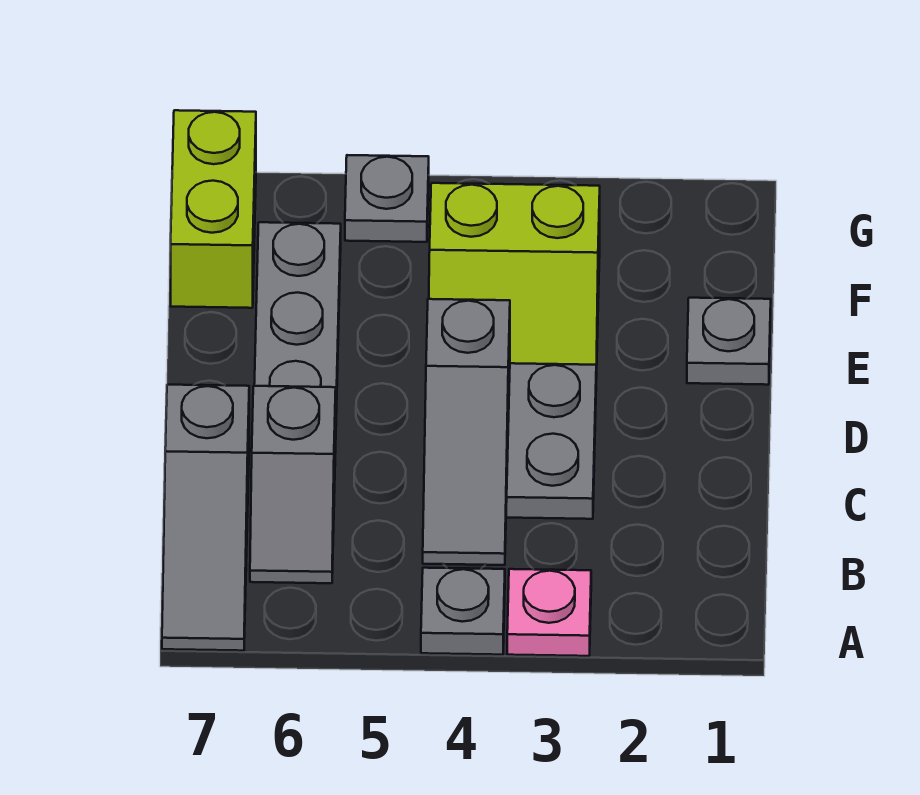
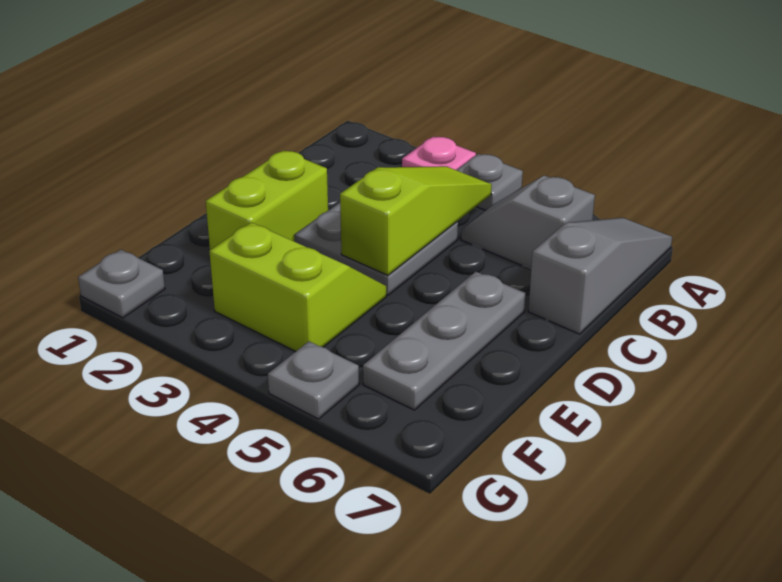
grey 1x3 slope [423,299,510,565] -> lime 1x3 slope [340,166,492,275]
grey 1x2 slope [250,386,336,583] -> grey 1x2 slope turned to [461,176,595,269]
grey 1x1 plate [687,298,771,385] -> grey 1x1 plate moved to [78,250,165,318]
lime 1x2 brick [171,110,256,308] -> lime 1x2 brick moved to [206,150,328,250]

